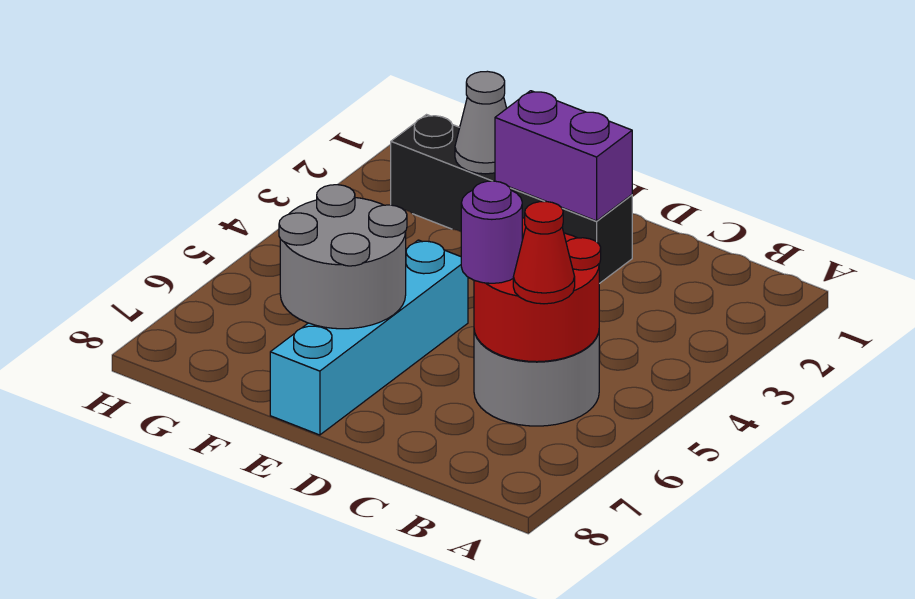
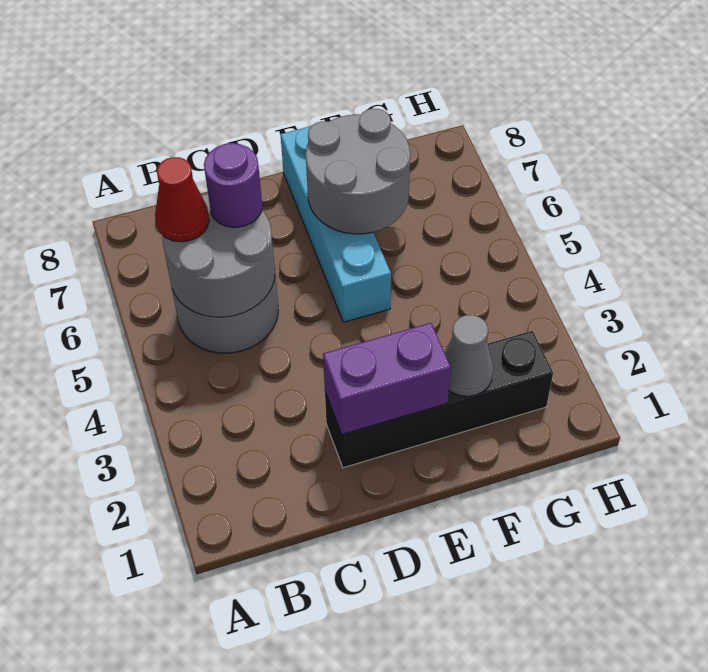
red 2x2 round brick [474,218,601,362] -> grey 2x2 round brick [163,194,275,317]

